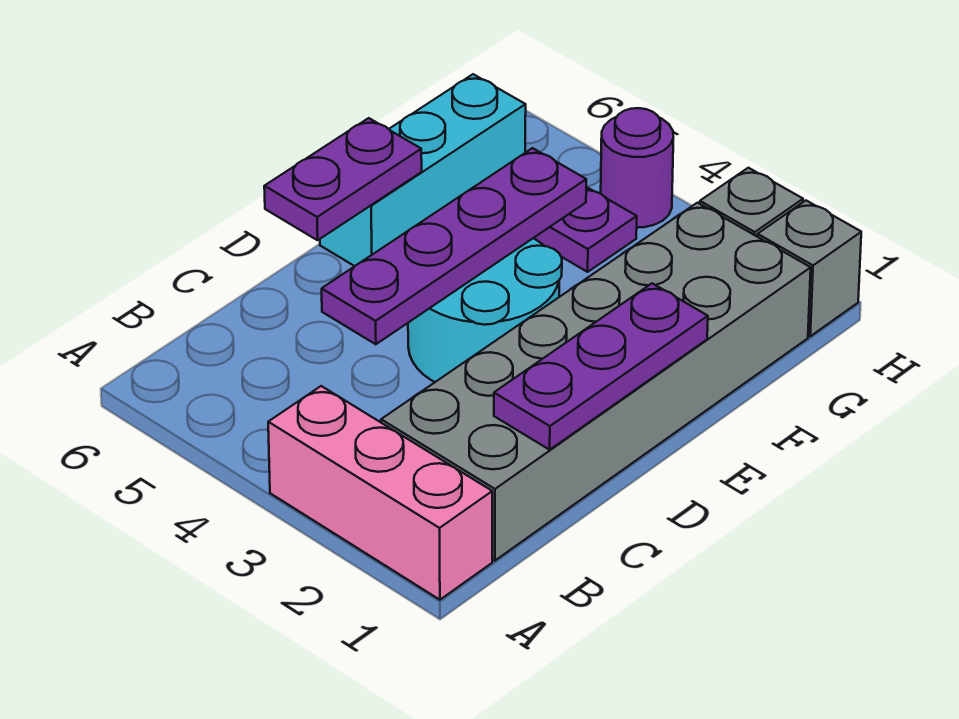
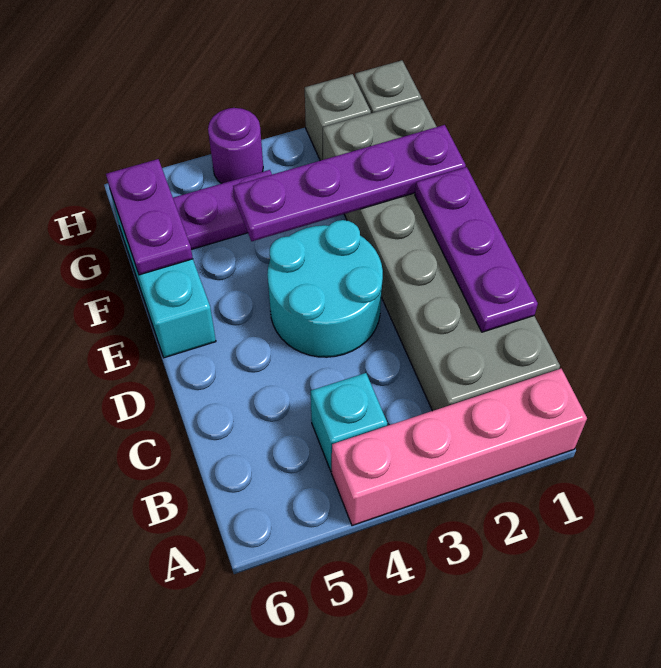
pink 1x3 brick [268,386,492,600] -> pink 1x4 brick [332,369,587,526]
none -> cyan 1x1 brick [311,373,387,472]
purple 1x4 plate [322,148,586,344] -> purple 1x4 plate turned to [233,125,466,241]
purple 1x2 plate [264,118,422,240] -> purple 1x2 plate moved to [106,159,193,275]

